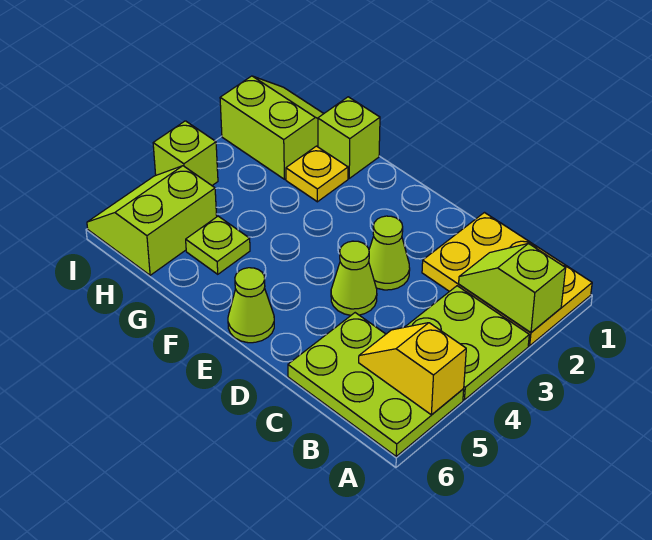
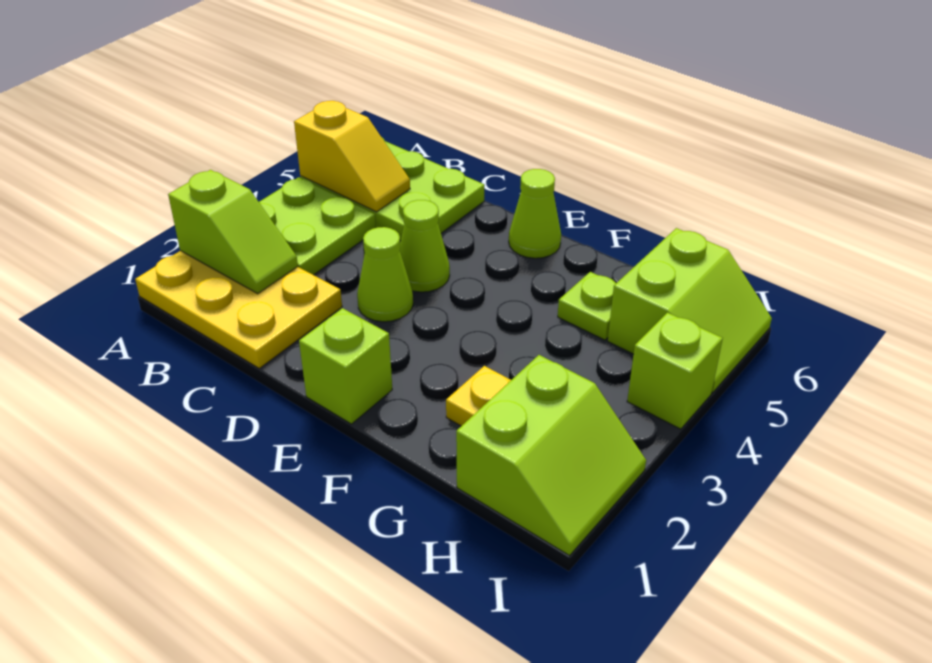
lime 1x1 brick [318,97,380,178] -> lime 1x1 brick moved to [299,308,392,424]
lime 2x2 slope [220,76,324,179] -> lime 2x2 slope turned to [456,355,646,556]

